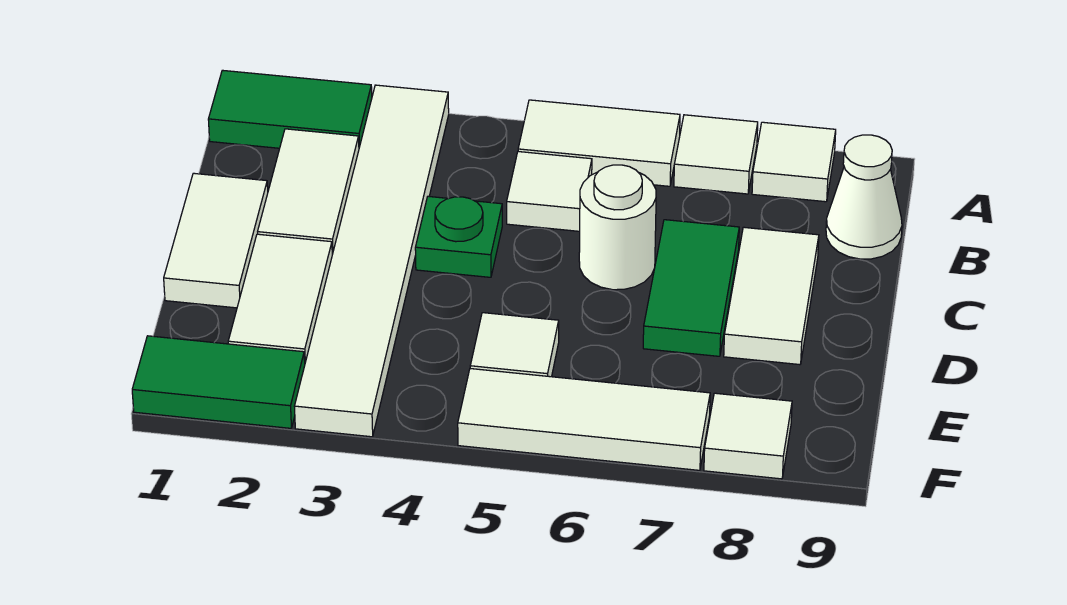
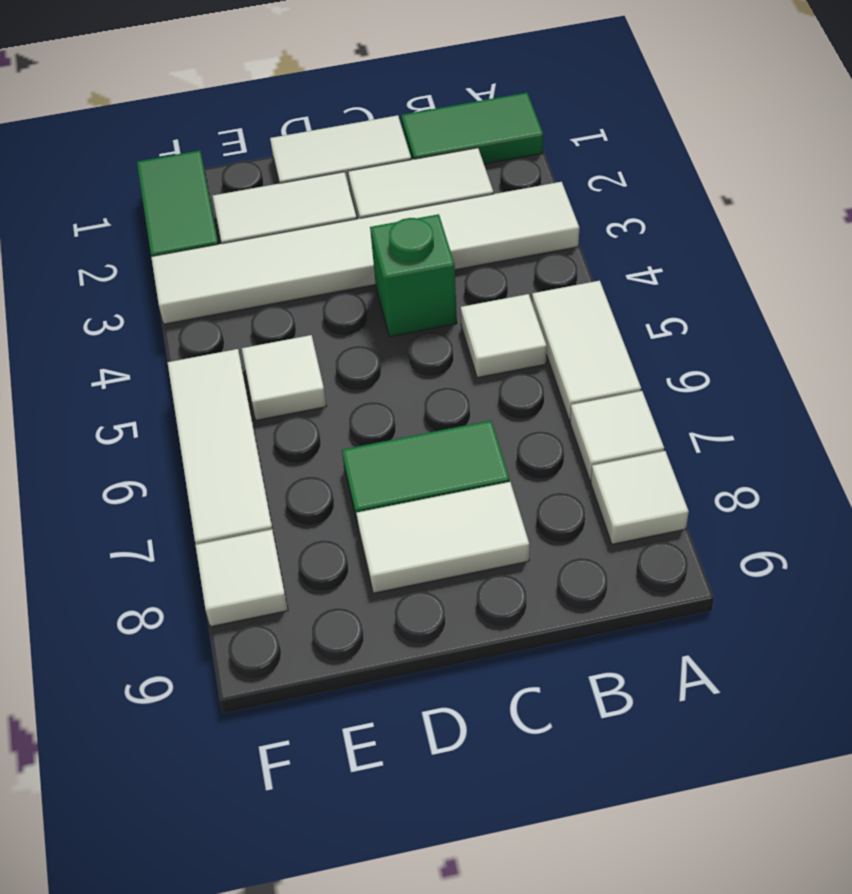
green 1x2 tile [208,70,372,148] -> green 1x2 tile turned to [401,93,543,164]
white 1x1 cone [826,135,902,259] -> none
green 1x1 plate [415,196,502,277] -> green 1x1 brick [370,214,457,337]
white 1x1 round brick [579,165,656,290] -> none

